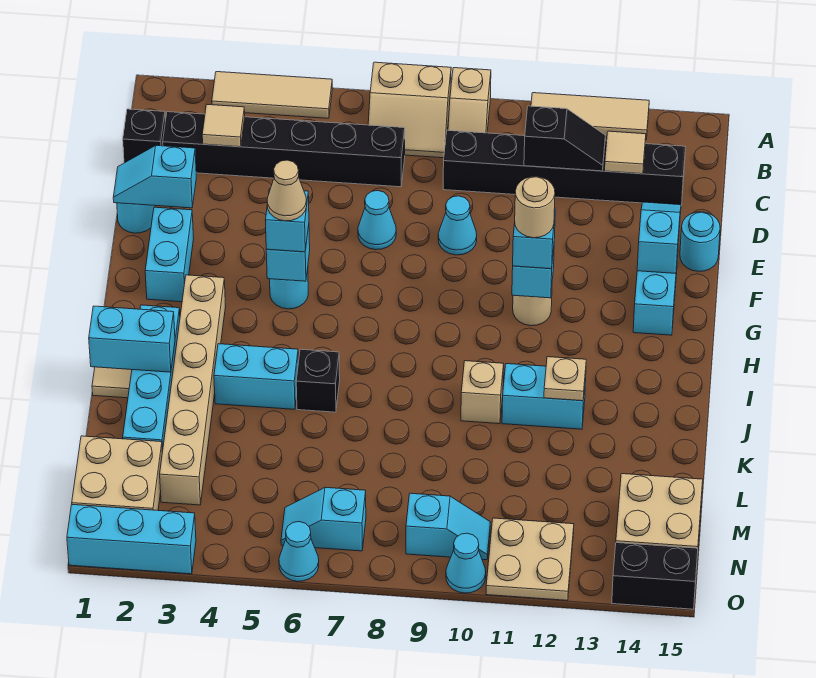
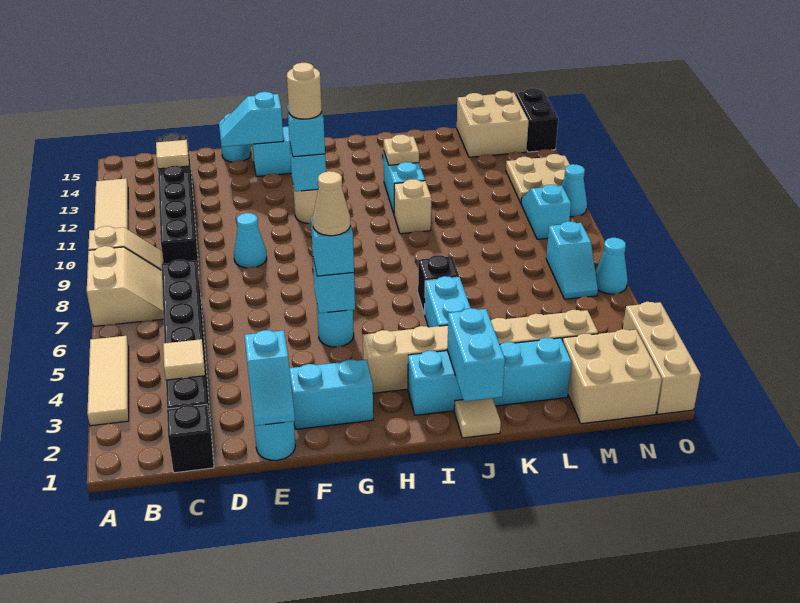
black 1x2 slope [524,106,605,171] -> none
cyan 1x1 cone [358,191,396,250] -> none
cyan 1x3 brick [67,504,196,574] -> tan 1x3 brick [623,302,701,414]

